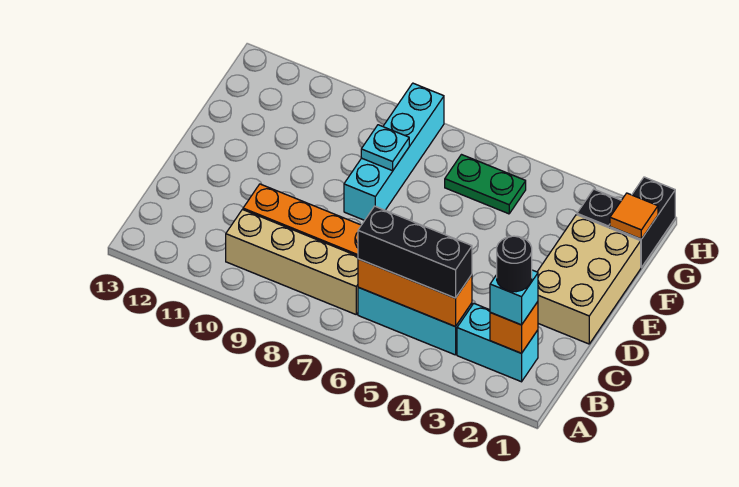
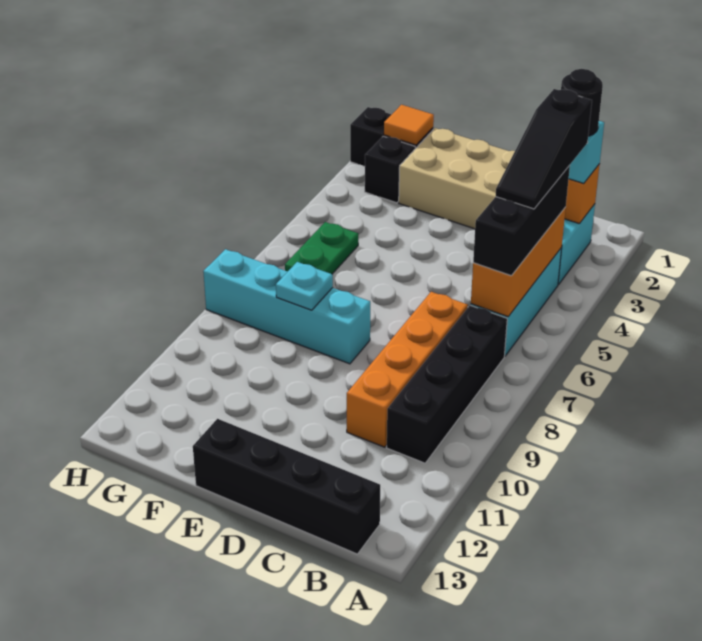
none -> black 1x3 slope [496,89,592,209]
tan 1x4 brick [226,210,358,314] -> black 1x4 brick [387,305,507,463]
none -> black 1x4 brick [193,419,380,554]

